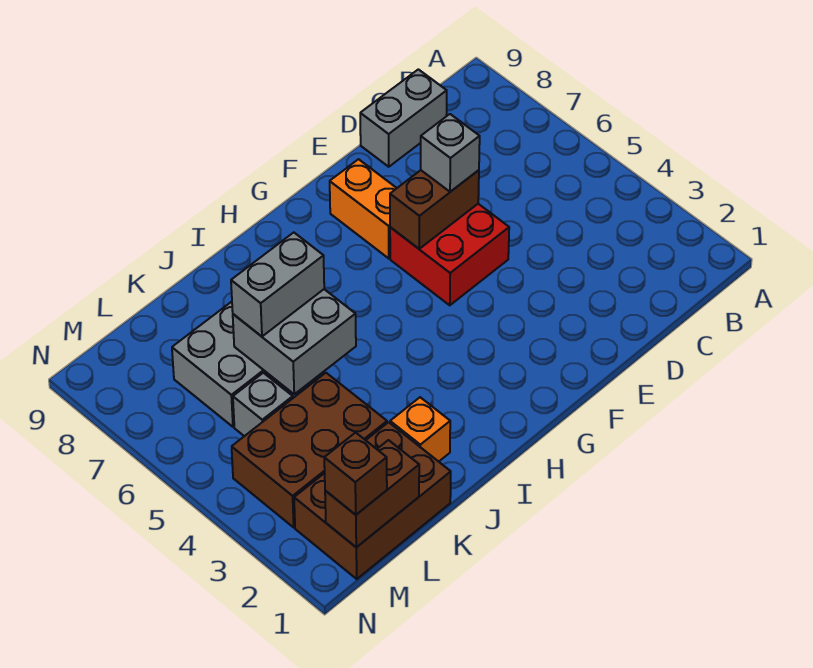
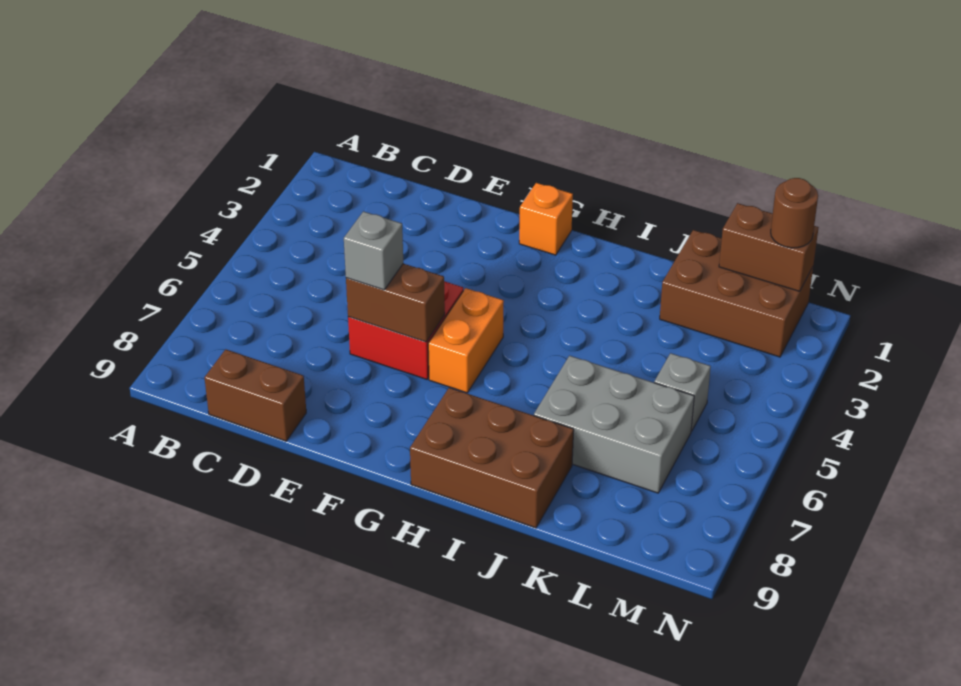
grey 1x2 brick [360,69,447,167] -> brown 1x2 brick [204,349,306,441]
orange 1x2 brick [330,159,397,258] -> orange 1x2 brick moved to [428,288,504,393]
orange 1x1 brick [390,397,450,462] -> orange 1x1 brick moved to [519,183,573,255]
grey 2x2 brick [233,289,356,394] -> none
grey 1x2 brick [231,232,324,336] -> none
brown 2x3 brick [232,373,387,527] -> brown 2x3 brick moved to [410,388,574,528]
brown 1x1 brick [324,433,387,515] -> brown 1x1 round brick [771,178,818,248]

